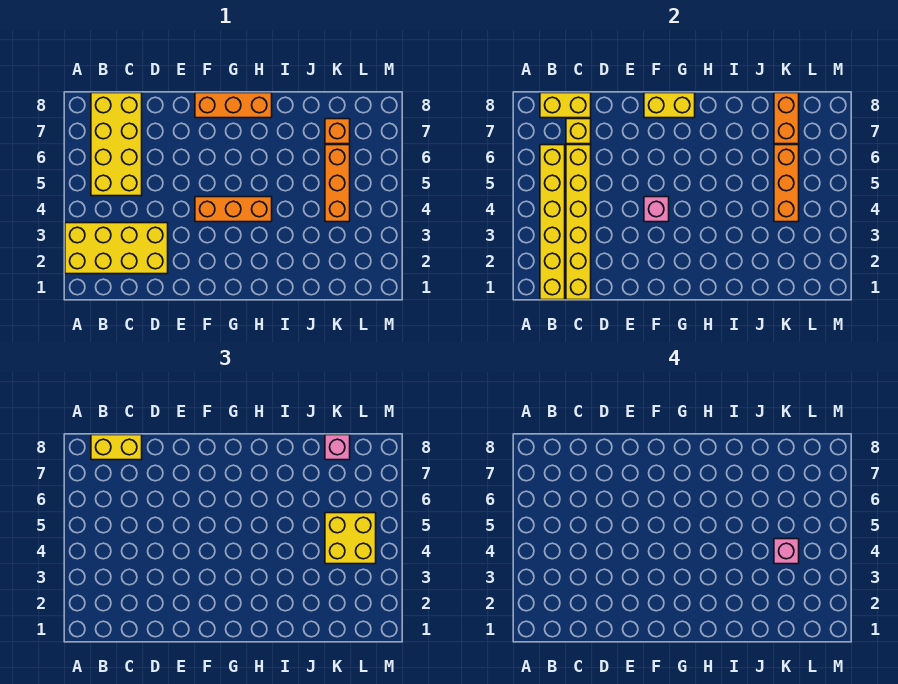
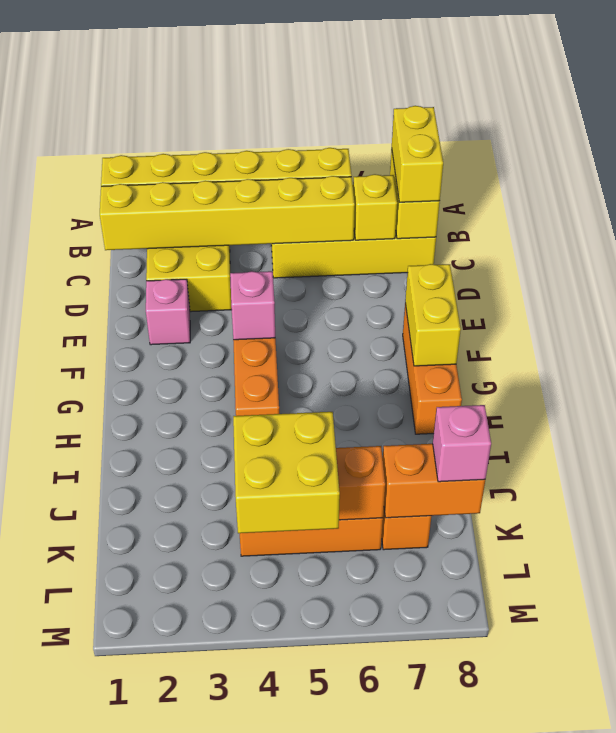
pink 1x1 brick [774,539,799,564] -> pink 1x1 brick moved to [146,279,190,345]

